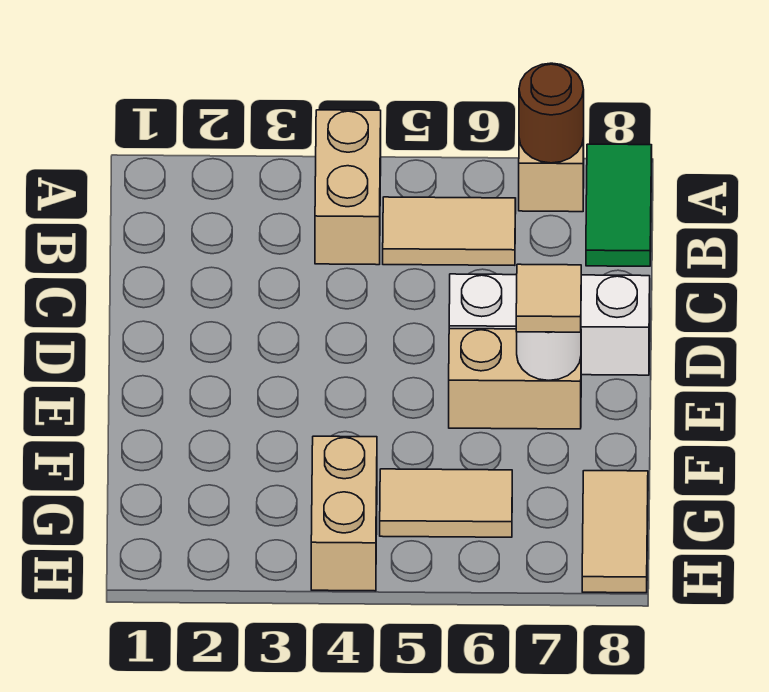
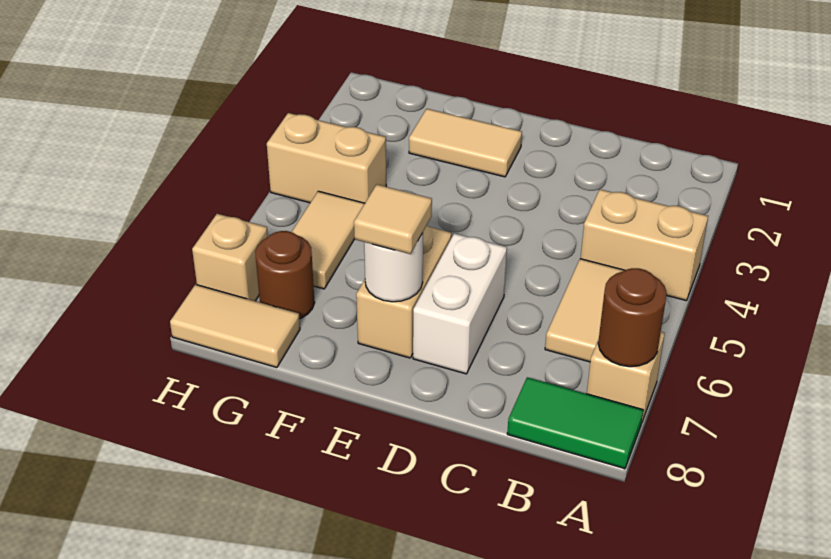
white 1x3 brick [449,274,650,375] -> white 1x2 brick [413,233,507,374]
none -> tan 1x2 tile [409,109,522,177]
none -> brown 1x1 round brick [255,231,315,319]
none -> tan 1x1 brick [192,214,268,301]

